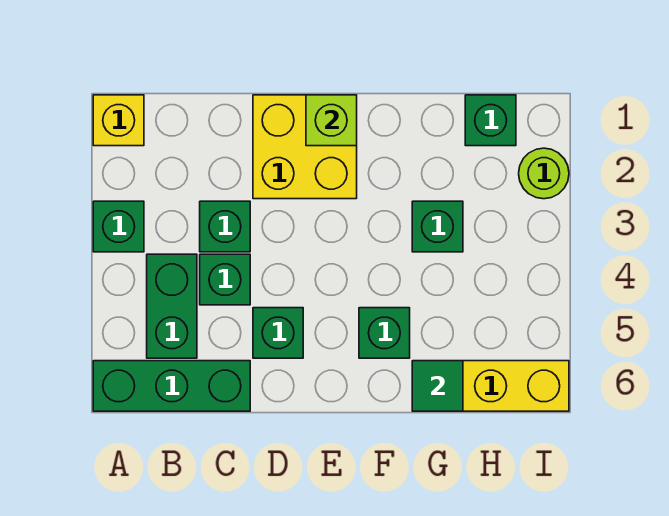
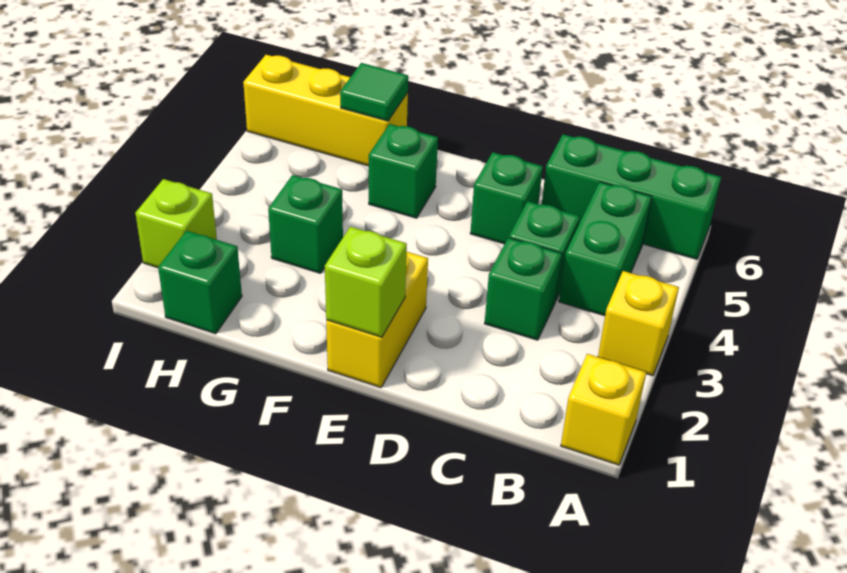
green 1x1 brick [93,201,144,252] -> yellow 1x1 brick [598,271,679,376]
yellow 2x2 brick [253,95,357,199] -> yellow 1x2 brick [326,252,428,387]
lime 1x1 round brick [519,148,569,199] -> lime 1x1 brick [135,179,217,268]

